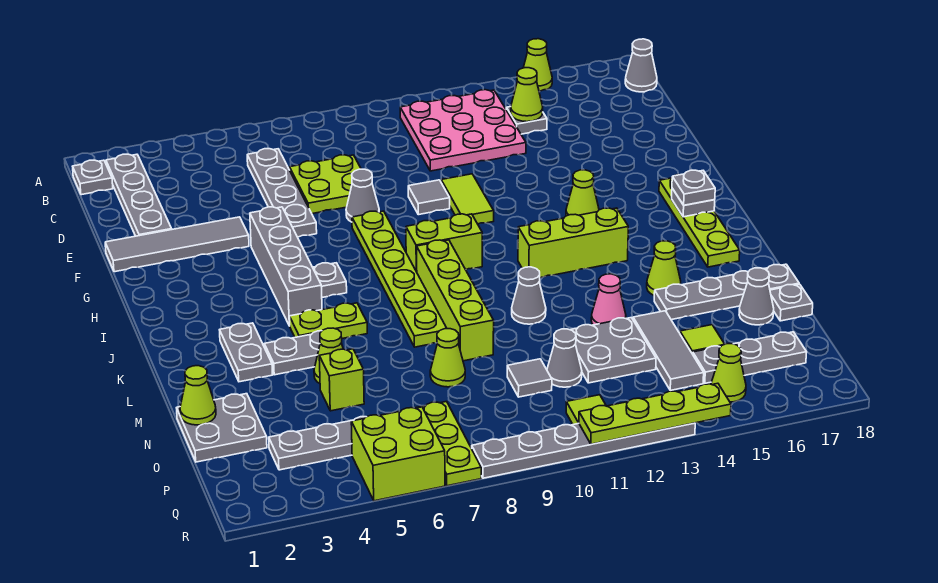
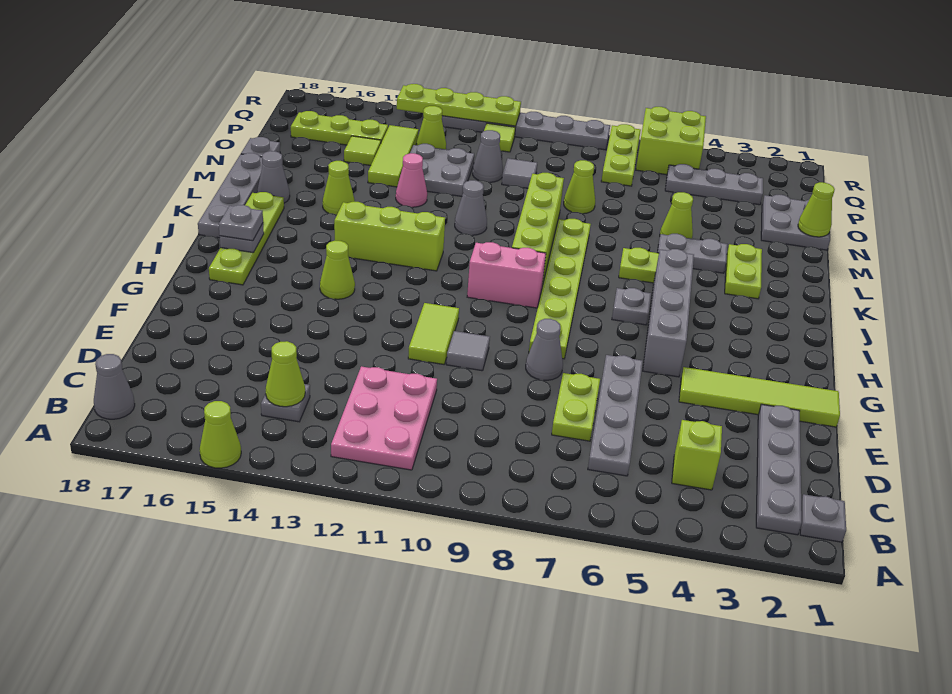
pink 3x3 plate [400,90,526,171] -> pink 2x3 plate [331,366,437,470]
lime 2x2 plate [289,155,361,214] -> lime 1x2 plate [552,373,600,441]
grey 1x4 tile [105,217,249,272] -> lime 1x4 tile [679,367,840,427]
lime 1x2 brick [406,214,482,272] -> pink 1x2 brick [467,242,546,308]
grey 1x2 plate [220,323,273,382] -> lime 1x2 plate [725,244,762,299]
grey 1x4 plate [654,264,799,320] -> grey 1x4 plate turned to [198,153,263,238]
lime 1x1 brick [319,349,364,411] -> lime 1x1 brick moved to [672,420,722,490]
grey 1x3 tile [633,311,704,390] -> lime 1x3 tile [368,125,419,187]
grey 1x1 cone [739,268,774,325] -> grey 1x1 cone moved to [257,151,290,203]
grey 1x3 plate [693,332,807,383] -> lime 1x3 plate [291,111,388,145]
lime 1x1 cone [711,344,746,402] -> lime 1x1 cone moved to [417,106,446,149]

